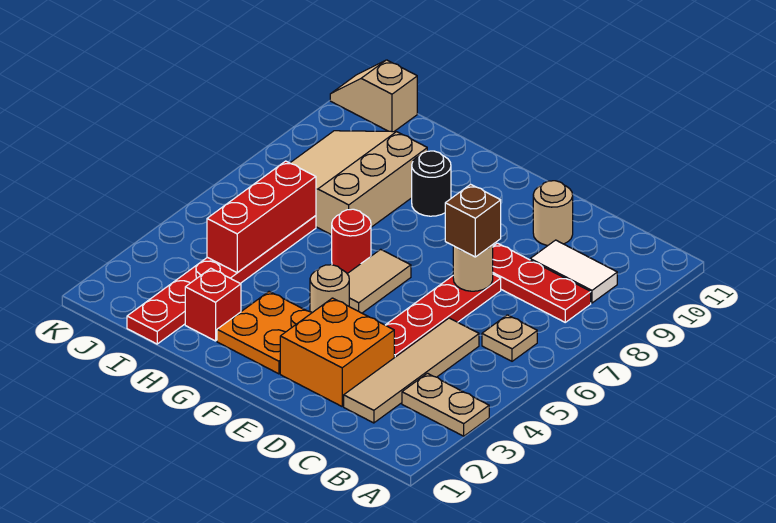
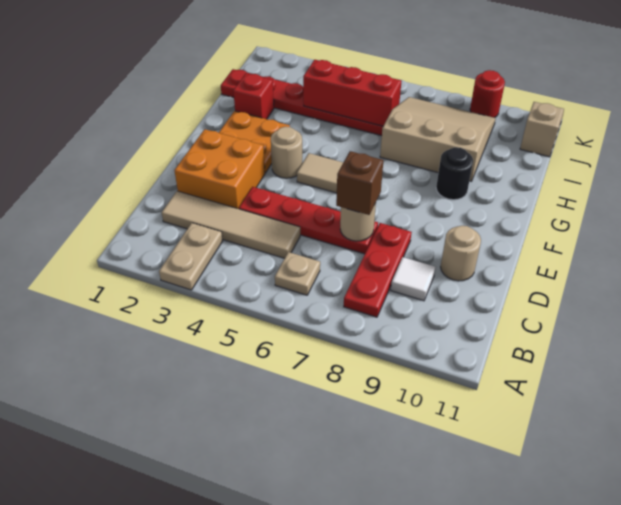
white 1x2 tile [530,240,617,303] -> white 1x1 tile [391,257,436,301]
red 1x1 round brick [332,209,371,274] -> red 1x1 round brick moved to [470,70,505,118]

